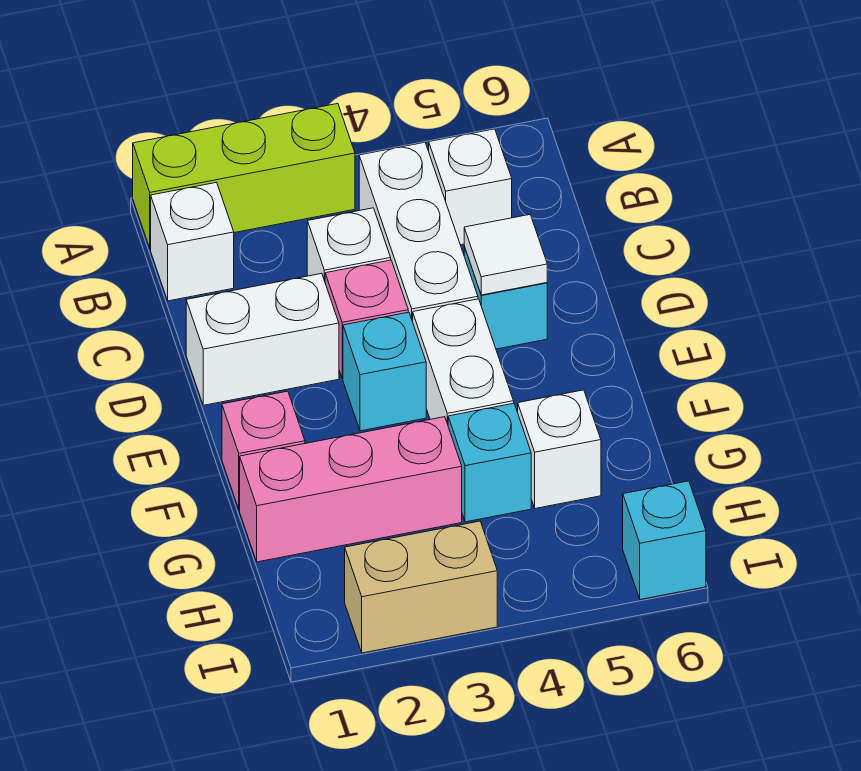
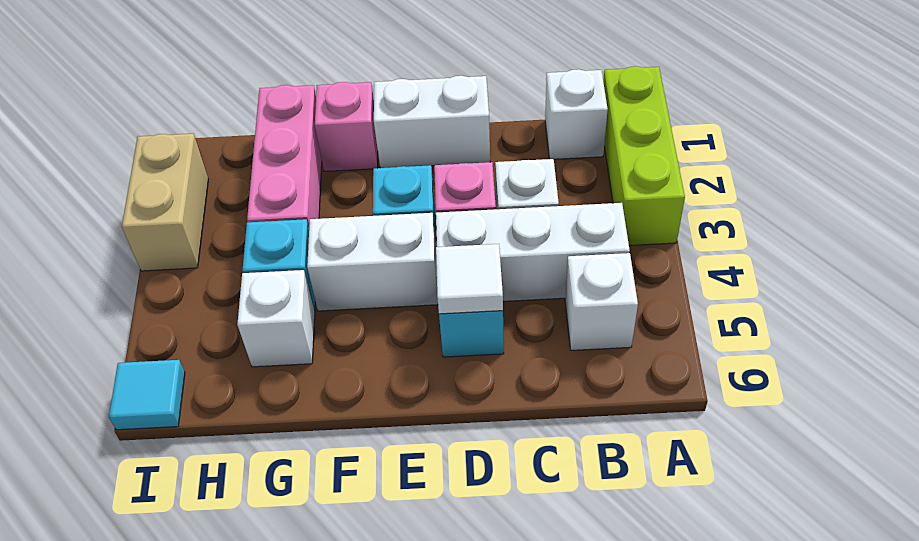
white 1x2 brick [186,273,339,405] -> white 1x2 brick turned to [374,76,490,168]
cyan 1x1 brick [623,481,706,600] -> cyan 1x1 tile [109,360,185,430]

